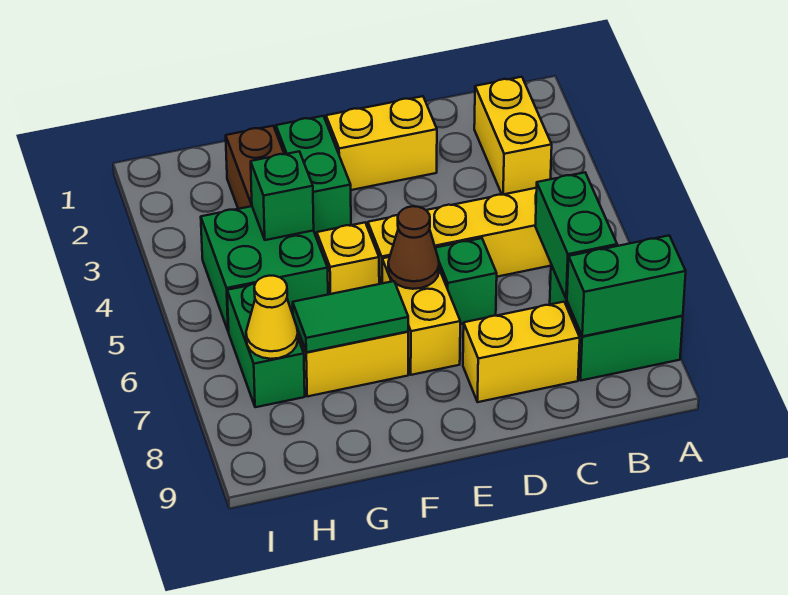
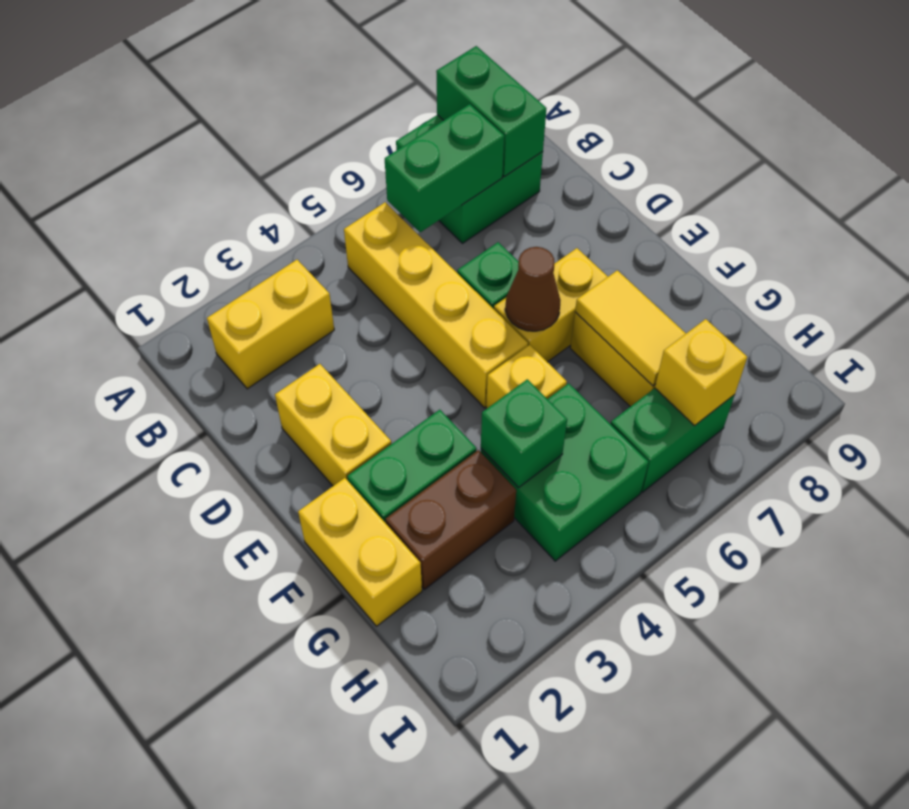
yellow 1x2 brick [463,302,580,402] -> yellow 1x2 brick moved to [298,478,422,626]
green 1x2 tile [293,281,408,352] -> yellow 1x2 tile [575,270,686,386]
yellow 1x1 cone [246,276,298,359] -> yellow 1x1 brick [655,319,747,426]

